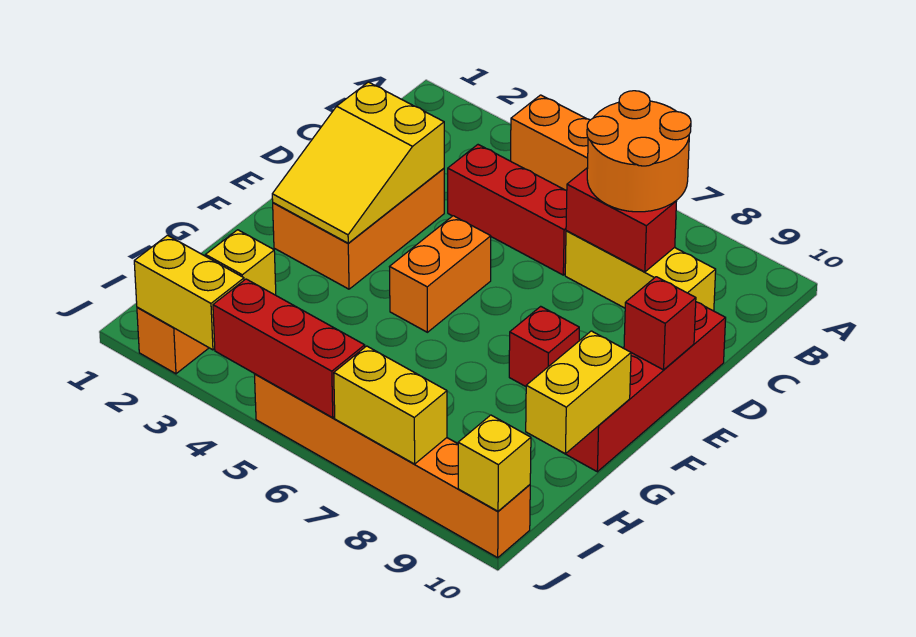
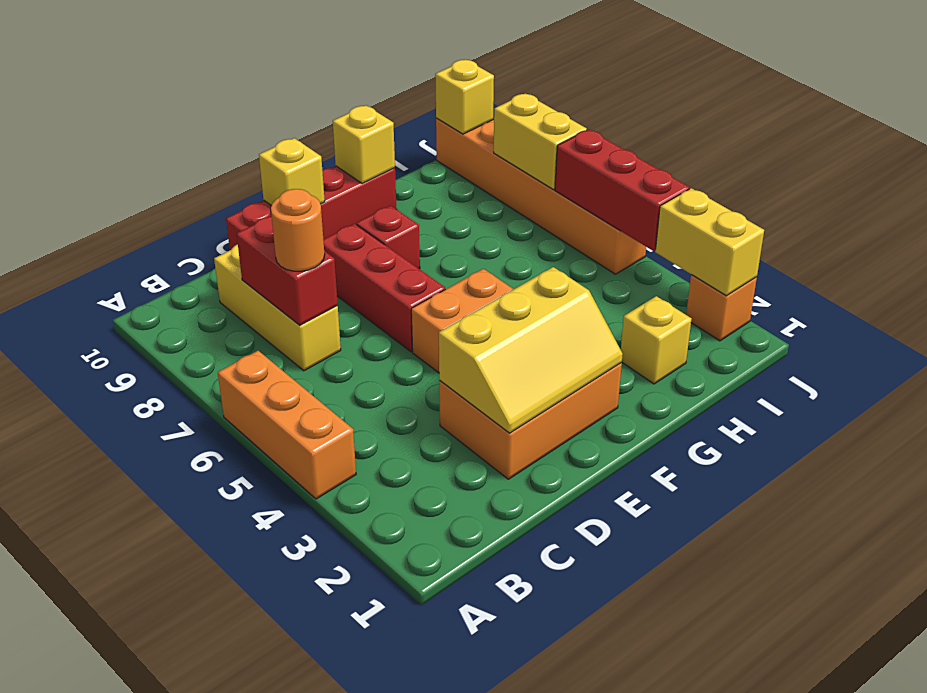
orange 2x2 round brick [587,91,691,212] -> orange 1x1 round brick [271,189,325,271]
red 1x3 brick [448,145,567,275] -> red 1x3 brick moved to [323,224,445,352]
yellow 2x3 slope [272,82,444,243] -> yellow 2x3 slope turned to [439,267,623,433]
red 1x1 brick [624,277,696,370] -> yellow 1x1 brick [259,138,325,206]
yellow 1x2 brick [526,331,631,454] -> yellow 1x1 brick [333,105,395,183]

